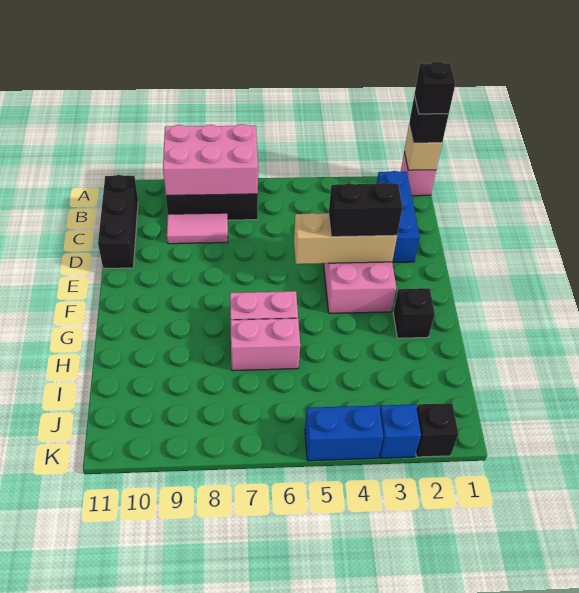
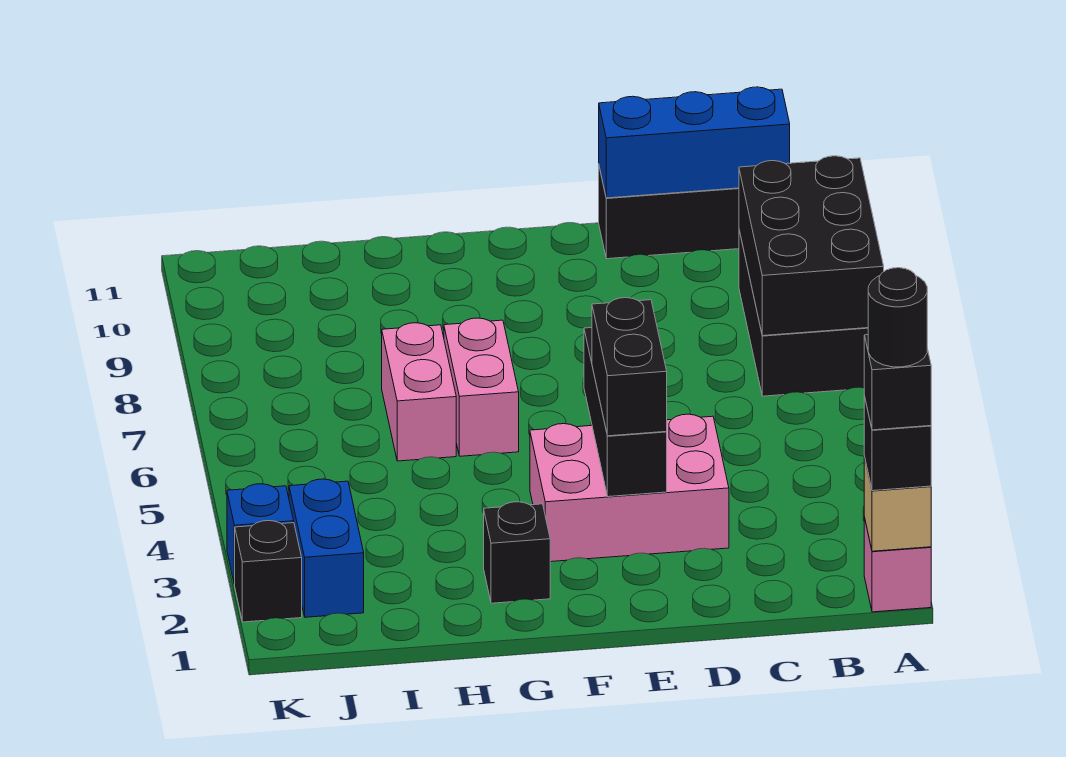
none -> black 1x1 round brick [868,268,927,367]
pink 2x3 brick [163,124,258,195] -> black 2x3 brick [739,156,884,336]
blue 1x3 brick [377,171,420,263] -> blue 1x3 brick moved to [599,87,790,198]
pink 1x2 tile [167,213,228,244] -> none
tan 1x3 brick [294,213,397,264] -> black 1x3 brick [584,328,667,497]
blue 1x2 brick [305,406,383,461] -> blue 1x2 brick moved to [289,479,364,617]

